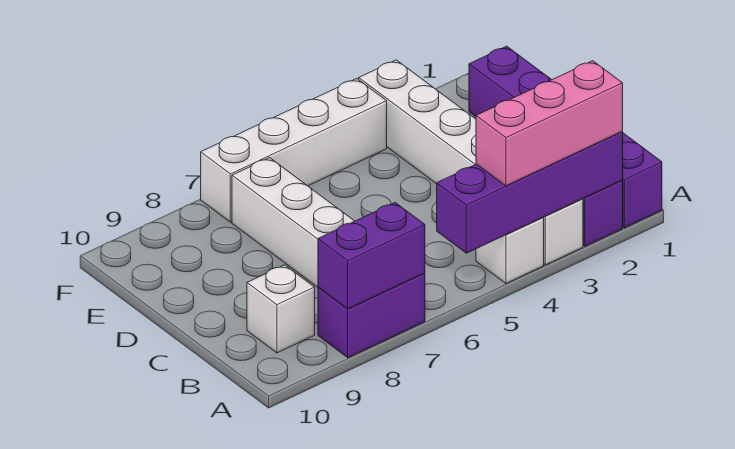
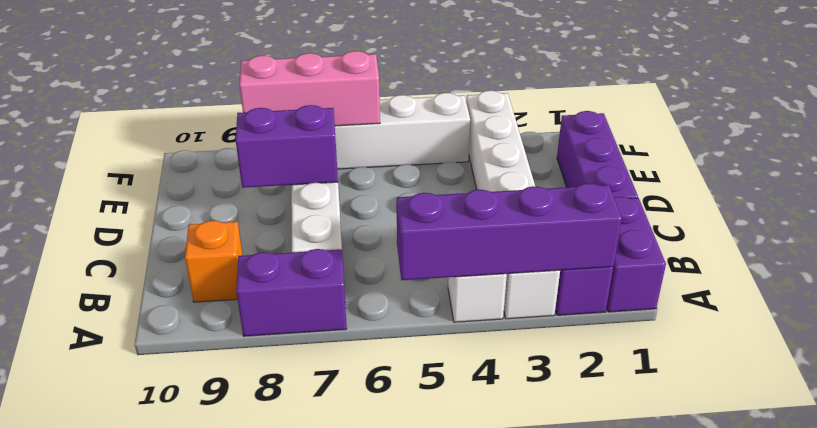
pink 1x3 brick [476,61,623,186] -> pink 1x3 brick moved to [239,51,380,126]
purple 1x2 brick [318,203,425,309] -> purple 1x2 brick moved to [236,105,338,188]
white 1x1 brick [247,265,315,353] -> orange 1x1 brick [185,221,243,302]

